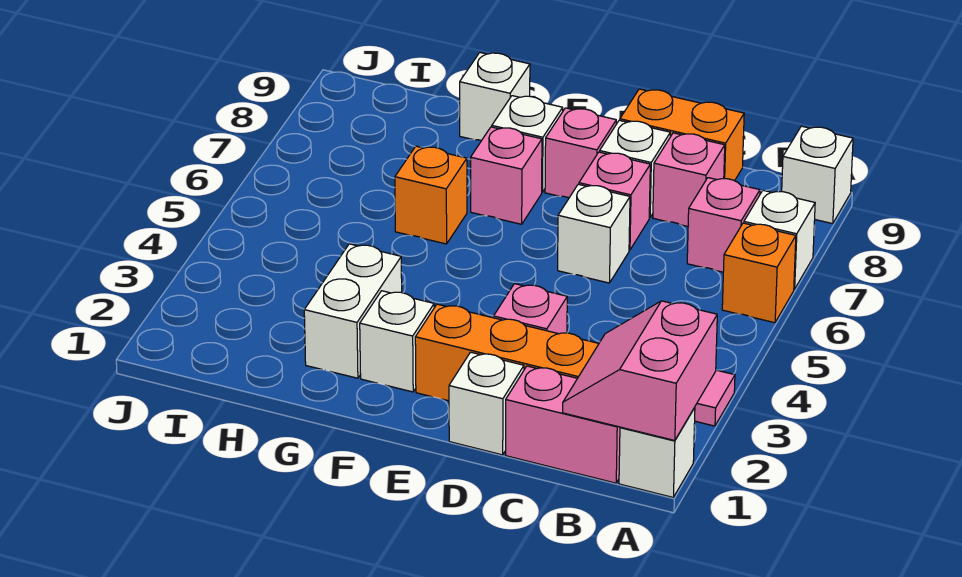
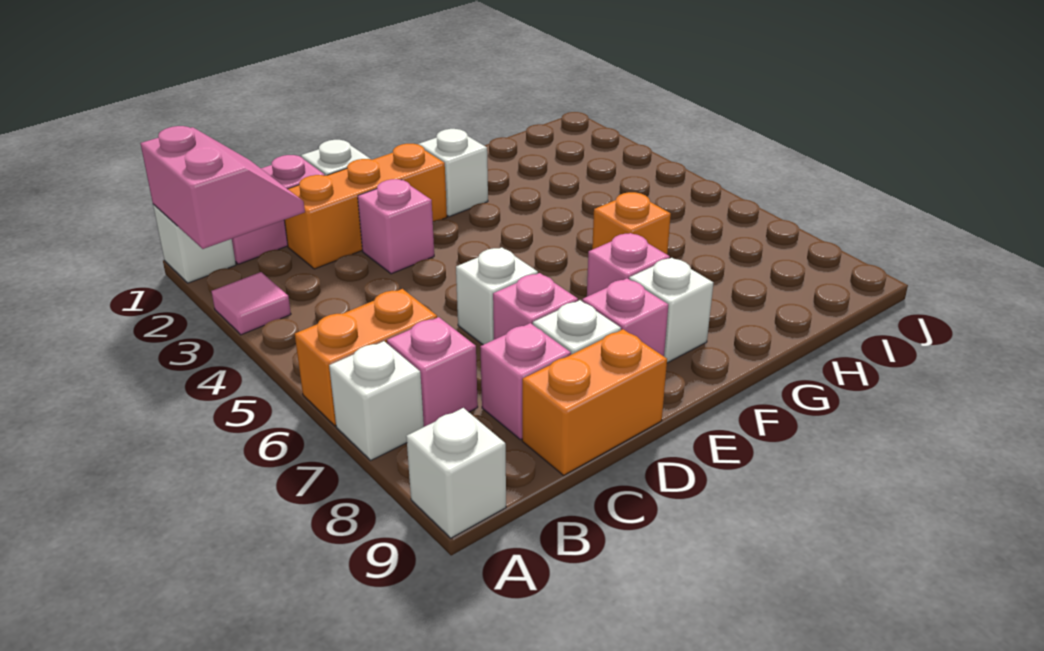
orange 1x1 brick [722,223,796,323] -> orange 1x2 brick [295,289,437,426]
white 1x2 brick [304,244,402,378] -> none
white 1x1 brick [460,53,530,141] -> none

